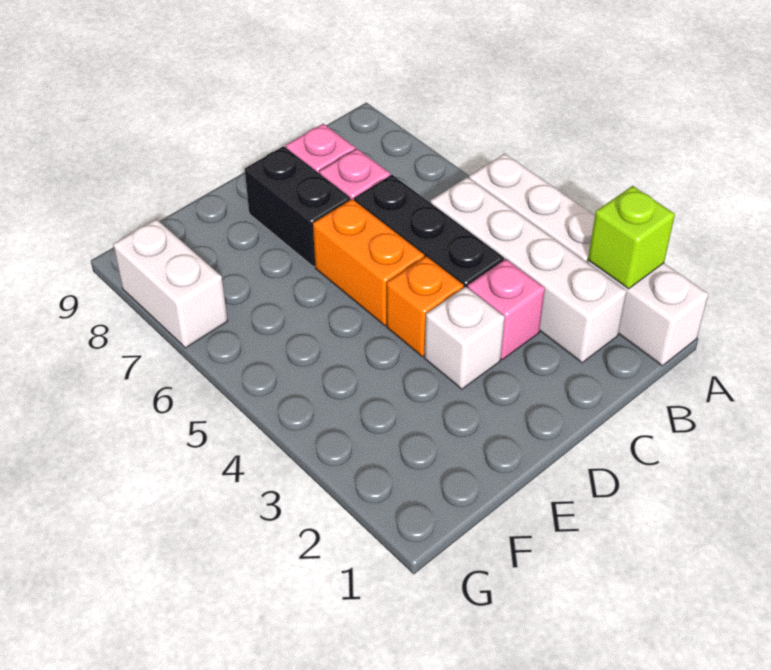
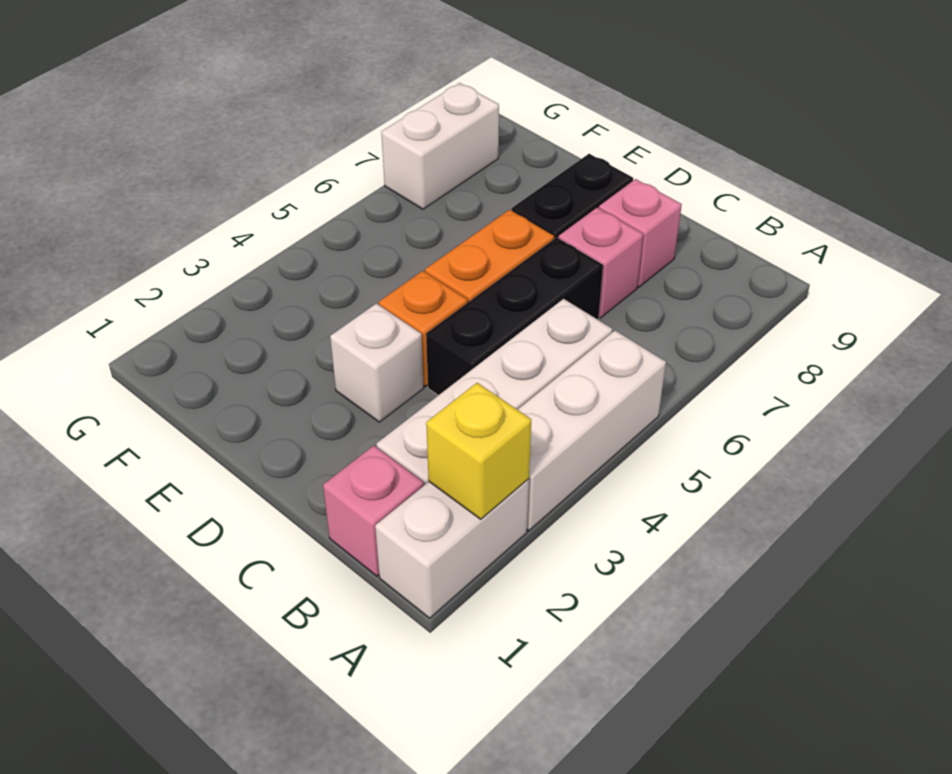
lime 1x1 brick [588,186,675,289] -> yellow 1x1 brick [426,383,531,519]
pink 1x1 brick [468,259,545,360] -> pink 1x1 brick moved to [323,446,424,576]

